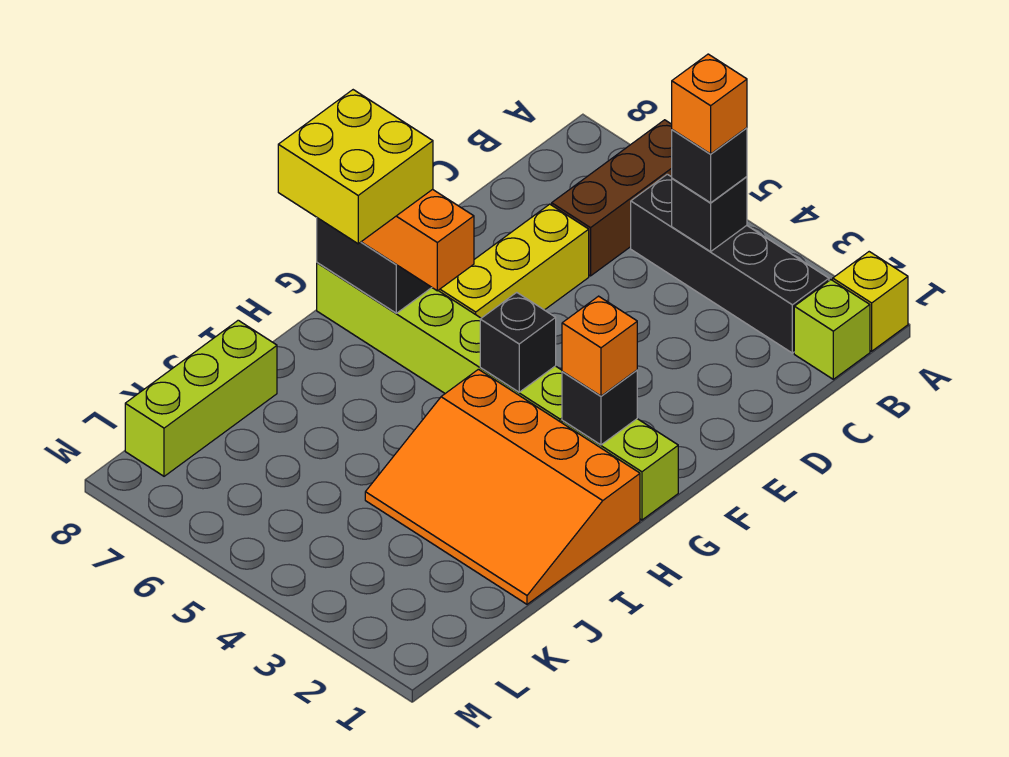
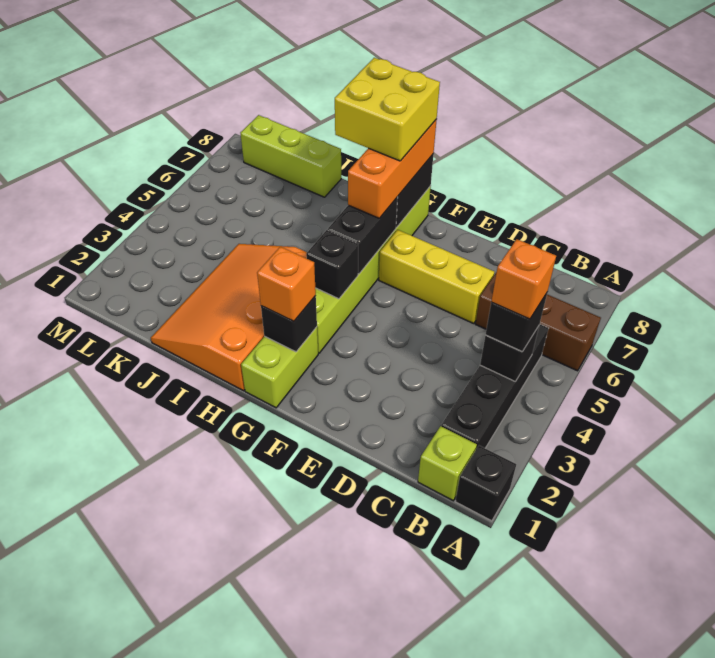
yellow 1x1 brick [833,252,908,351] -> black 1x1 brick [455,446,516,521]
none -> black 1x2 brick [328,197,398,274]

